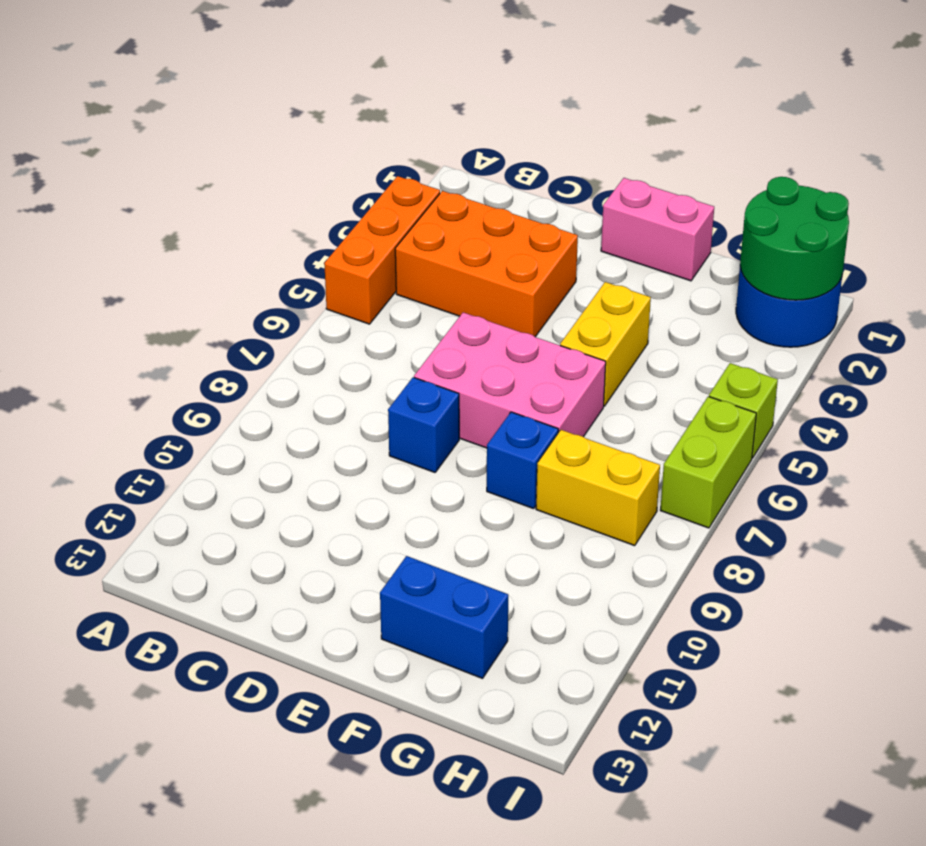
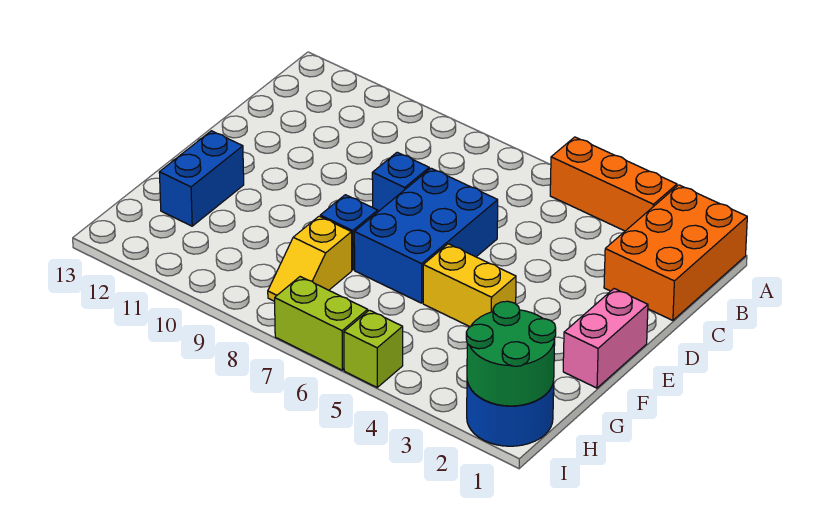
orange 2x3 brick [395,191,578,337] -> orange 2x3 brick moved to [604,185,747,320]
pink 2x3 brick [414,312,606,448] -> blue 2x3 brick [354,168,498,303]
yellow 1x2 brick [536,430,660,546] -> yellow 1x2 slope [268,216,352,301]

